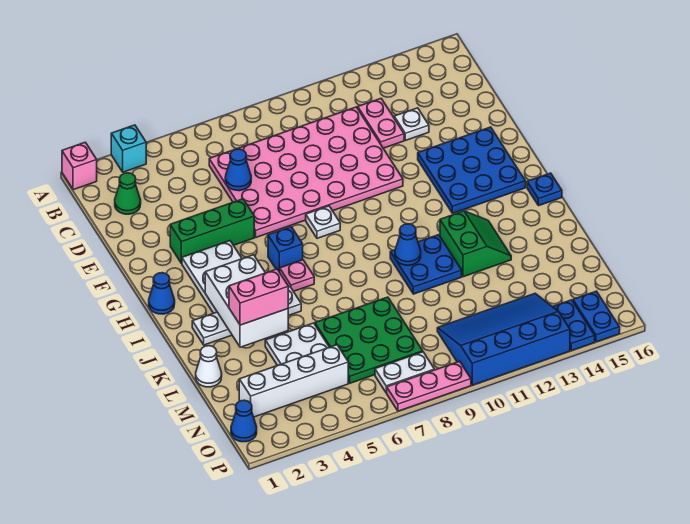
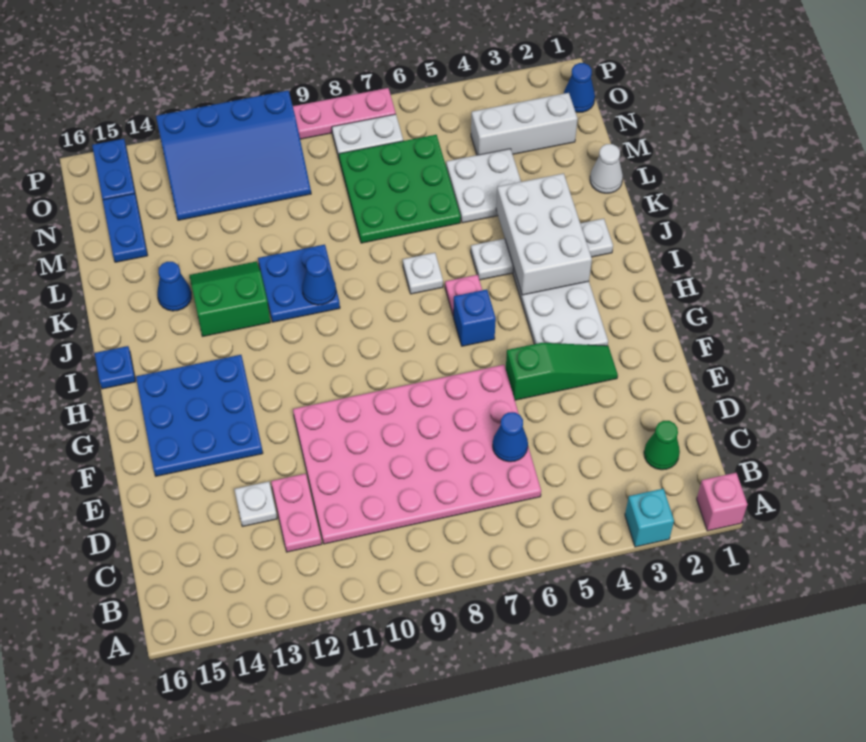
green 1x3 brick [170,199,254,264] -> green 1x3 slope [506,343,618,400]
white 1x1 plate [306,206,340,238] -> white 1x1 plate moved to [403,253,443,294]
blue 1x1 cone [149,273,175,314] -> blue 1x1 cone moved to [157,262,191,311]
green 2x2 slope [440,211,511,277] -> green 2x2 slope turned to [189,262,270,337]
pink 1x2 brick [229,269,288,325] -> none
white 1x4 brick [239,345,348,417] -> white 1x3 brick [471,93,578,155]
blue 1x2 plate [553,300,595,351] -> blue 1x2 plate moved to [103,194,148,262]

